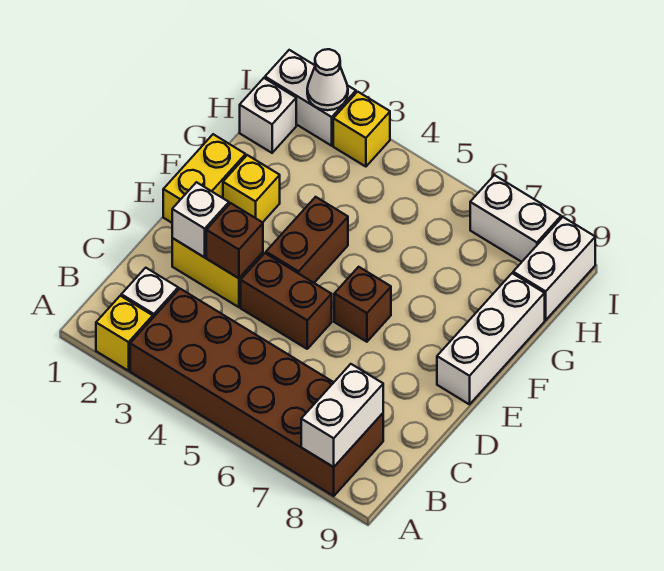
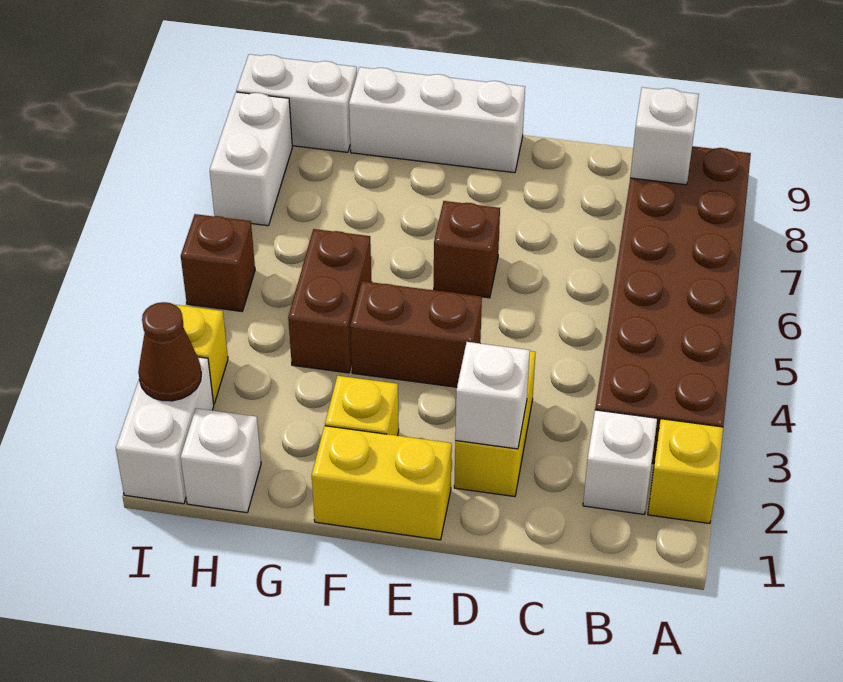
white 1x2 brick [301,364,383,467] -> white 1x1 brick [630,87,699,185]
brown 1x1 brick [206,203,263,278] -> brown 1x1 brick moved to [181,214,255,311]
brown 1x2 brick [241,253,332,349] -> brown 1x2 brick moved to [288,229,372,373]
white 1x1 cone [307,49,348,110] -> brown 1x1 cone [138,302,201,401]

